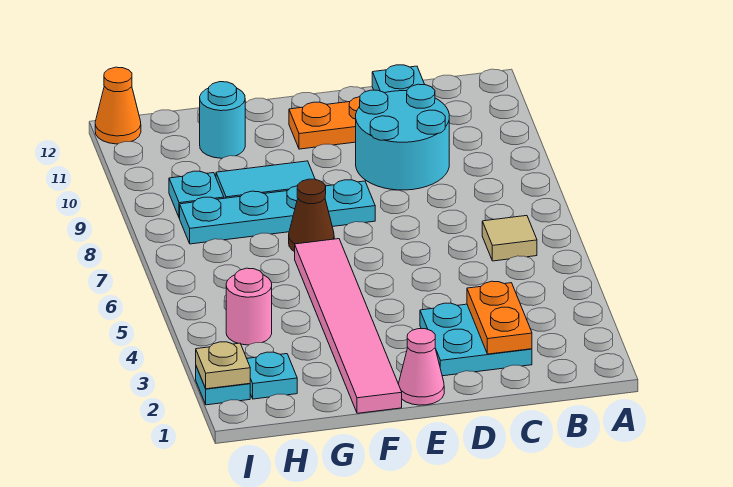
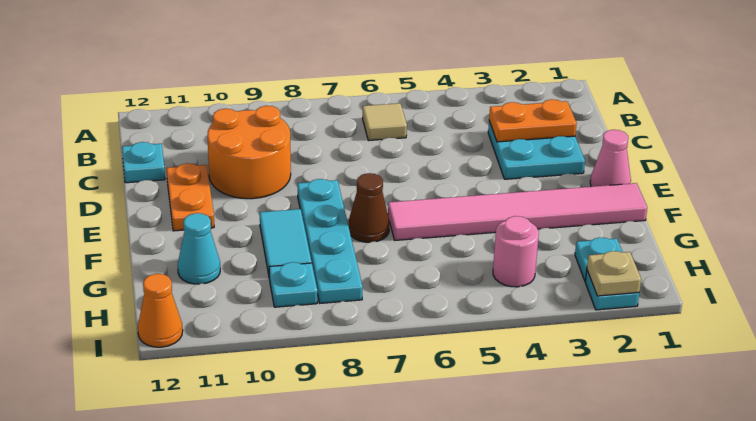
cyan 2x2 round brick [356,84,449,190] -> orange 2x2 round brick [208,106,291,199]
cyan 1x1 round brick [200,82,245,158] -> cyan 1x1 cone [178,213,220,284]

